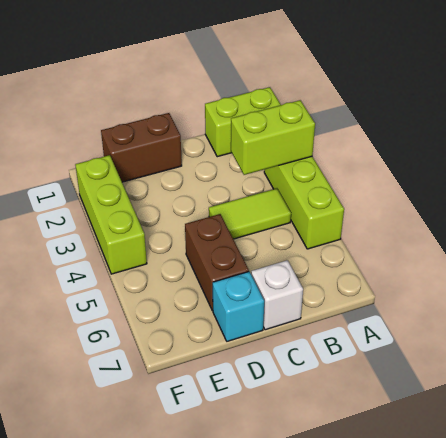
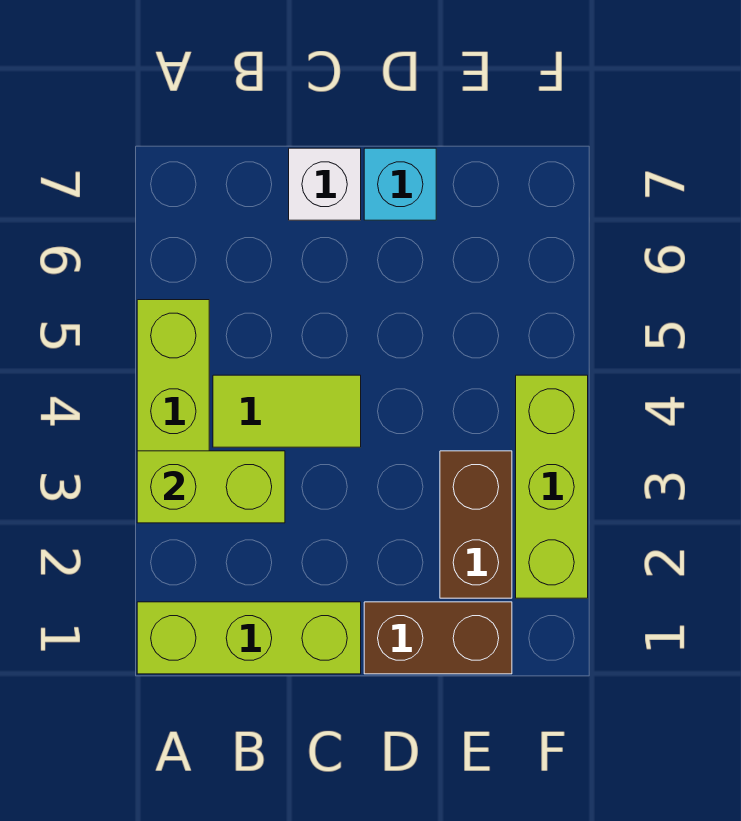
lime 1x2 brick [205,87,281,157] -> lime 1x3 brick [137,602,361,674]
brown 1x2 brick [185,214,249,311] -> brown 1x2 brick moved to [440,451,512,598]

